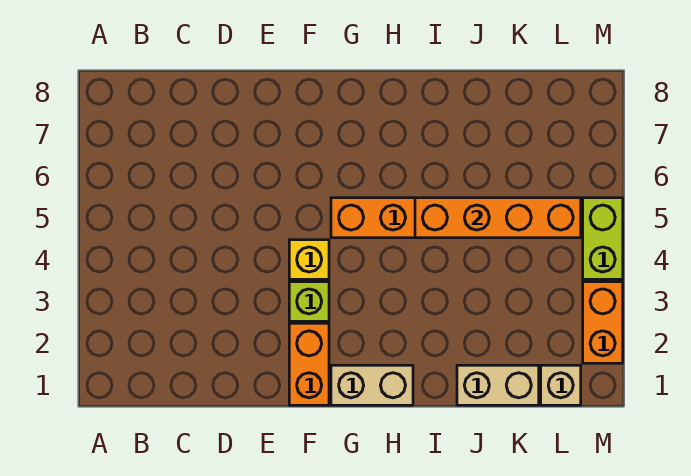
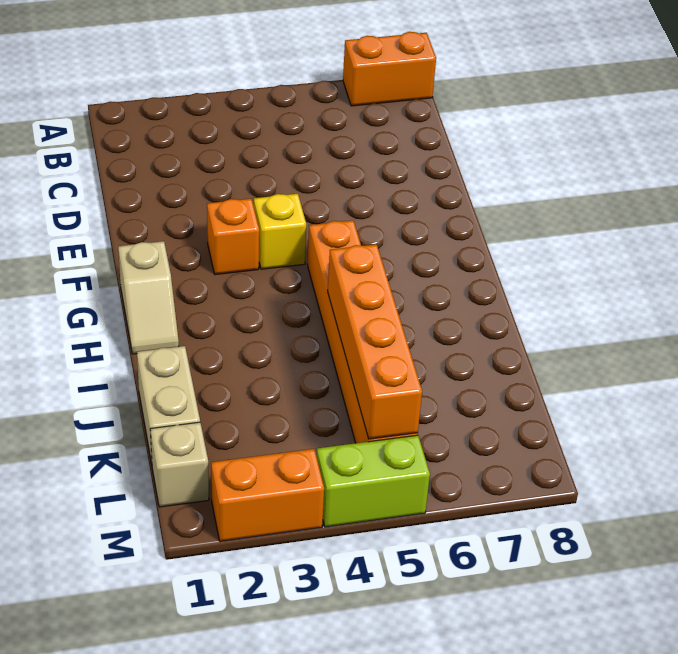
orange 1x2 brick [289,323,329,405] -> orange 1x2 brick moved to [343,32,436,106]
lime 1x1 brick [289,282,329,321] -> orange 1x1 brick [207,199,259,275]
tan 1x2 brick [331,365,413,405] -> tan 1x2 slope [118,241,179,354]

